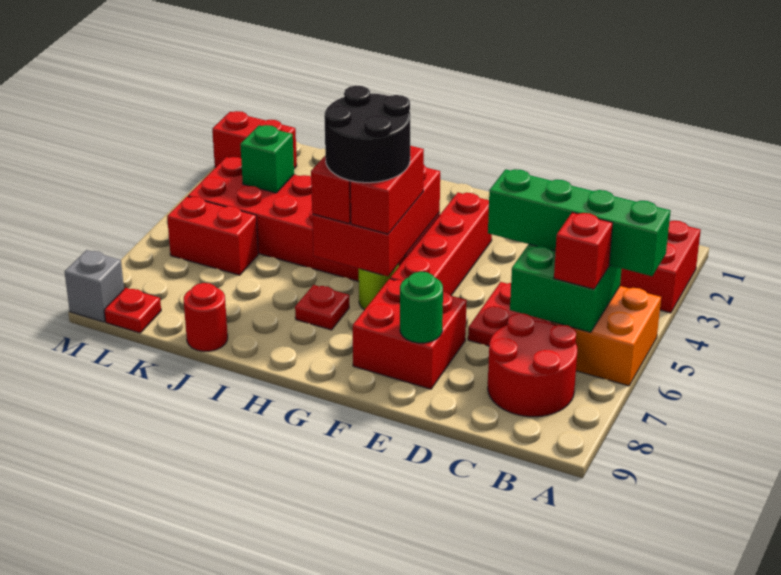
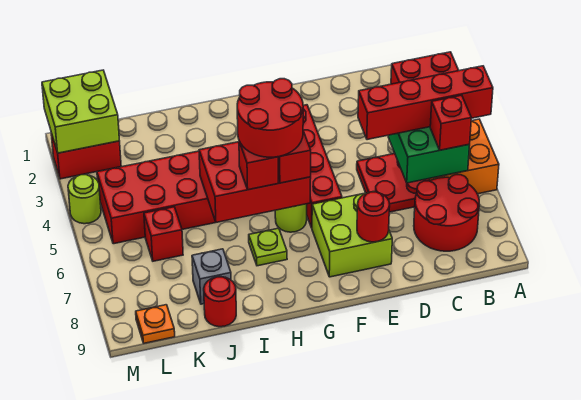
green 1x4 brick [488,169,671,276] -> red 1x4 brick [358,66,493,140]
red 2x2 brick [353,279,467,389] -> lime 2x2 brick [312,193,392,277]
green 1x1 round brick [400,272,443,343] -> red 1x1 round brick [357,192,390,242]
red 2x3 brick [312,165,440,276] -> red 2x3 brick turned to [199,142,311,222]
black 2x2 round brick [324,86,410,183] -> red 2x2 round brick [237,79,303,157]
red 1x1 plate [295,285,349,330] -> lime 1x1 plate [249,228,287,266]
green 1x1 brick [240,125,294,193] -> none
red 1x2 brick [167,196,258,275] -> red 1x1 brick [144,207,183,261]
none -> lime 2x2 brick [42,70,119,153]
red 1x1 plate [104,288,161,333] -> orange 1x1 plate [136,305,175,343]
none -> lime 1x1 round brick [68,175,101,224]
grey 1x1 brick [65,250,124,322] -> grey 1x1 brick moved to [192,249,231,304]

